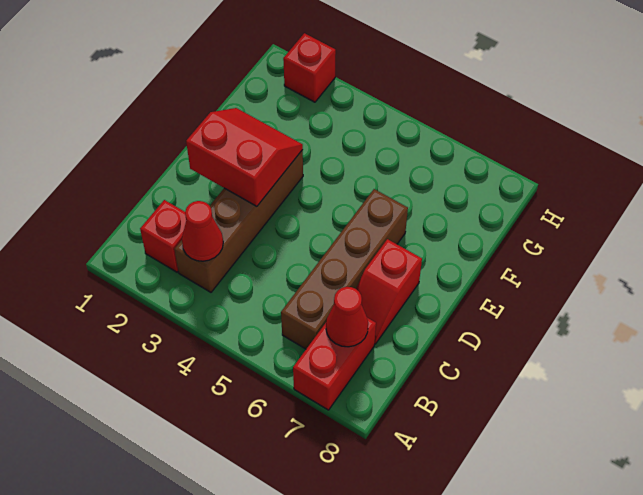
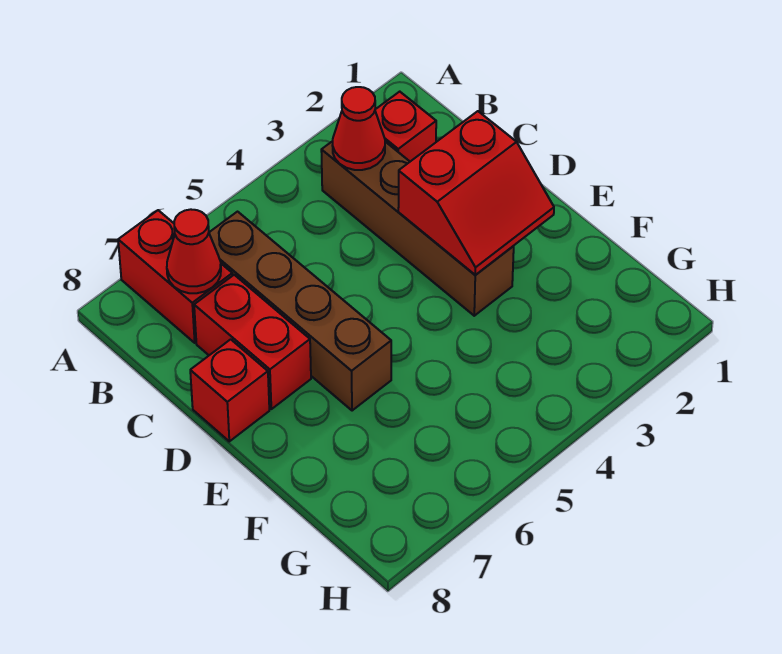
red 1x2 slope [356,239,422,344] -> red 1x2 brick [194,275,311,409]
red 1x1 brick [283,33,336,102] -> red 1x1 brick moved to [190,339,269,441]

